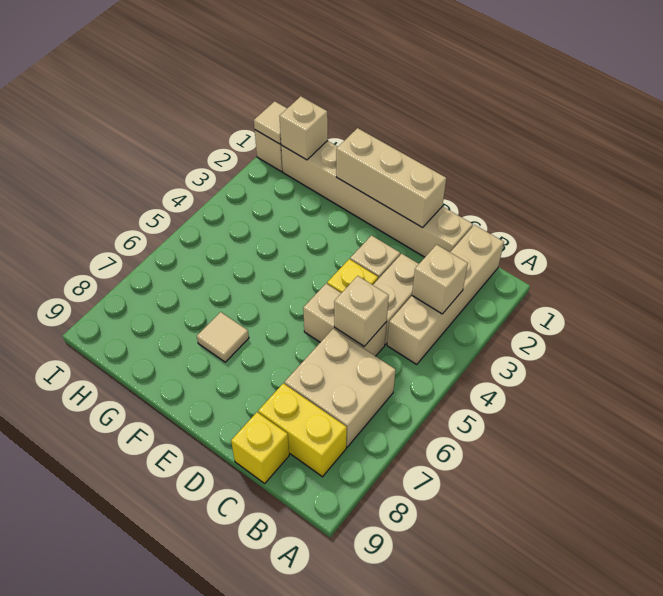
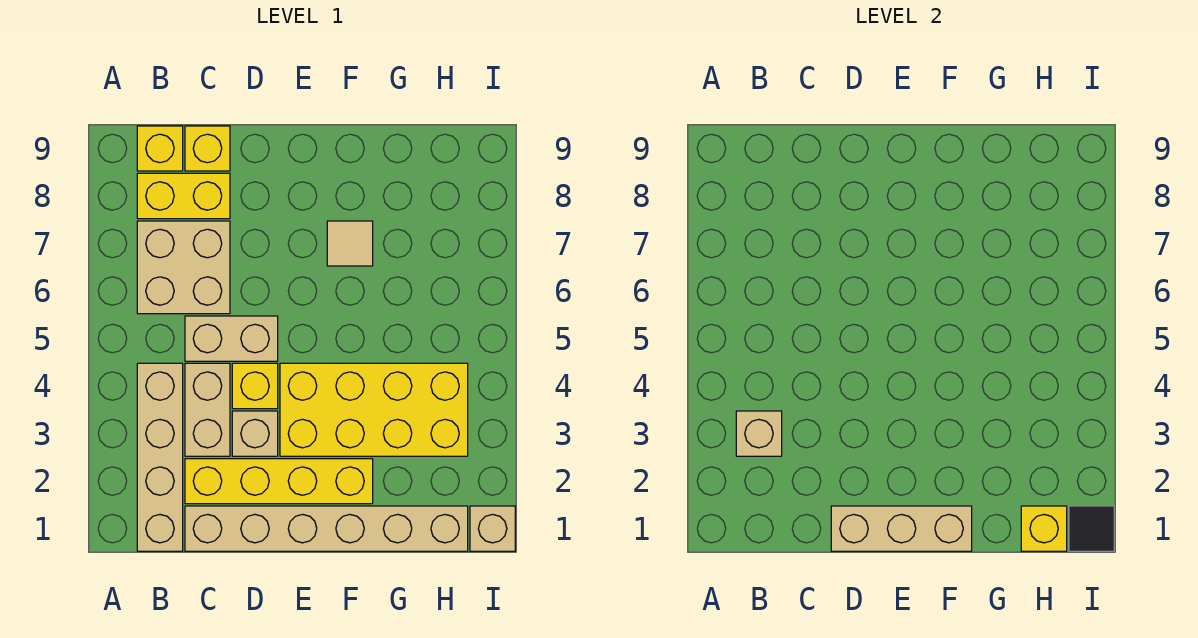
none -> yellow 1x1 brick [137,126,183,171]
none -> yellow 1x4 brick [185,459,373,504]
tan 1x1 brick [334,276,389,346] -> none
none -> yellow 2x4 brick [280,363,468,456]
tan 1x1 brick [280,96,328,160] -> yellow 1x1 brick [1021,506,1067,551]
tan 1x1 tile [254,101,287,144] -> black 1x1 tile [1069,506,1114,551]

